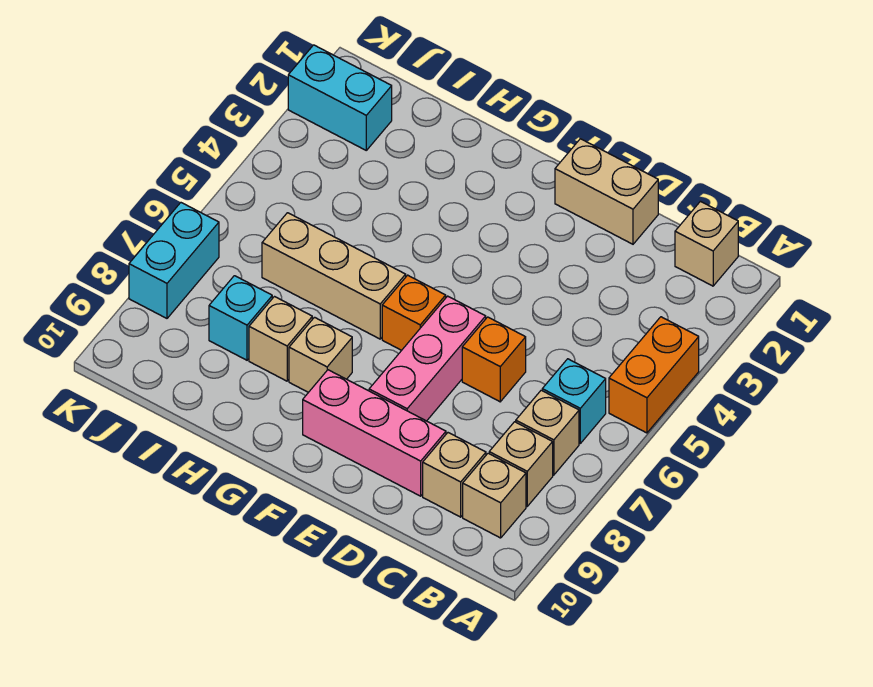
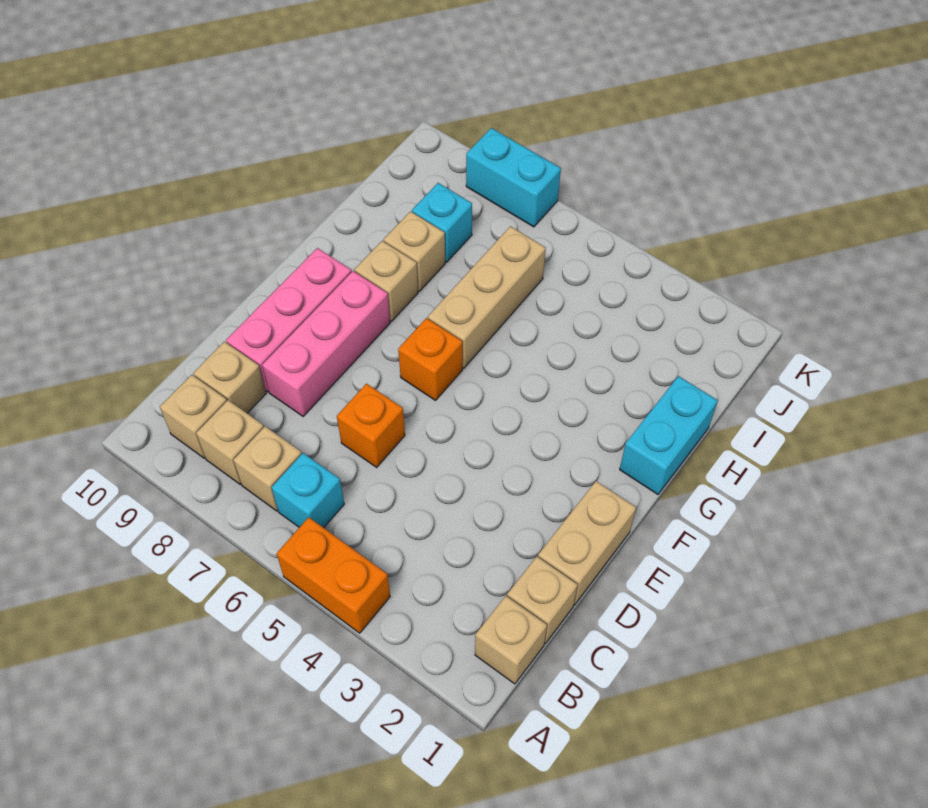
none -> tan 1x1 brick [507,557,578,644]
pink 1x3 brick [369,296,486,421] -> pink 1x3 brick turned to [262,271,390,416]
cyan 1x2 brick [288,45,392,150] -> cyan 1x2 brick moved to [620,376,718,494]

